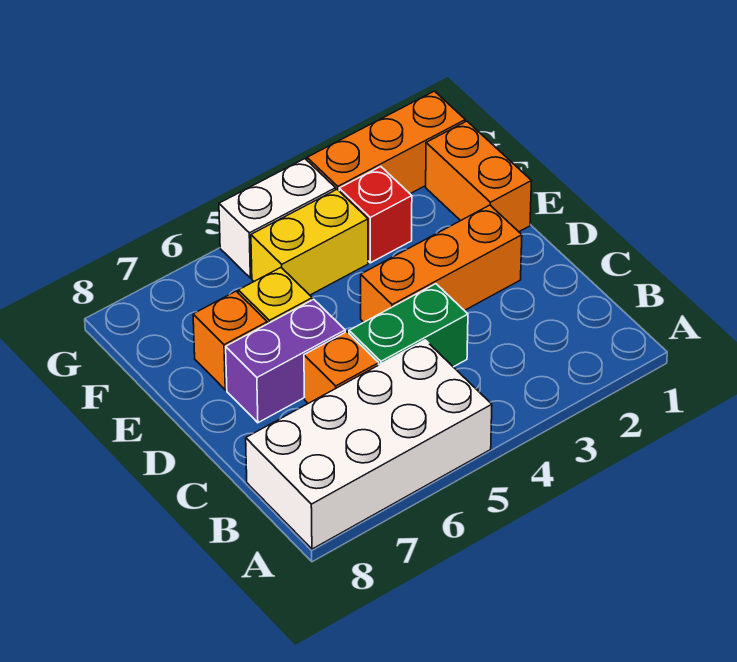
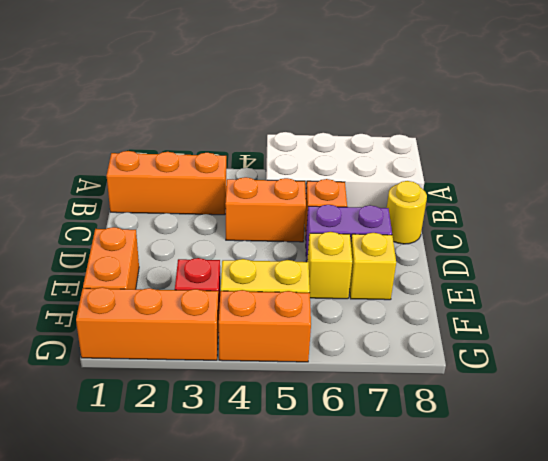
green 1x2 brick [349,284,468,367] -> orange 1x2 brick [225,177,306,242]
none -> yellow 1x1 round brick [387,181,427,244]
orange 1x3 brick [361,205,522,322] -> orange 1x3 brick moved to [107,151,226,215]
orange 1x1 brick [193,291,267,390] -> yellow 1x1 brick [349,233,396,300]
white 1x2 brick [219,159,336,278] -> orange 1x2 brick [219,290,311,362]

